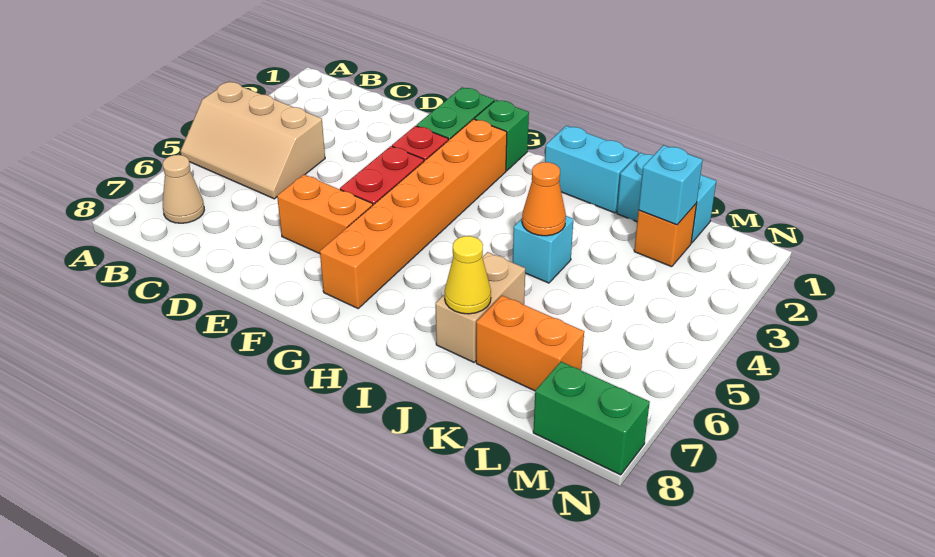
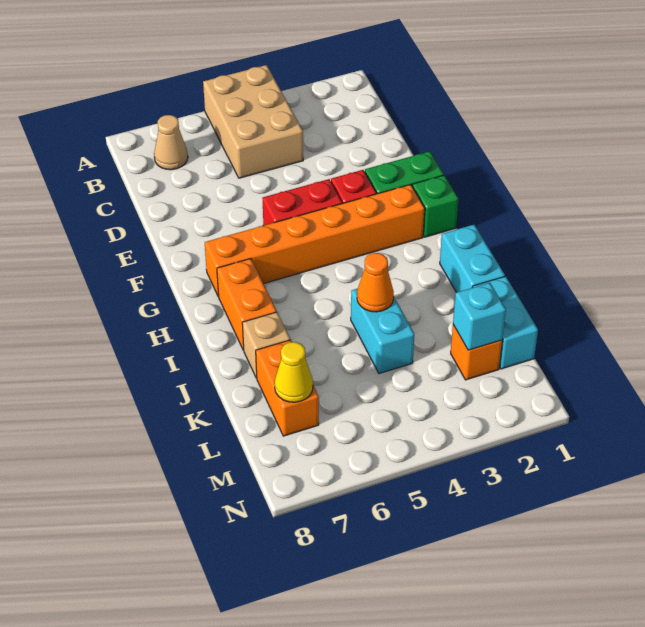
tan 2x3 slope [180,81,325,199] -> tan 2x3 brick [203,65,303,178]
orange 1x2 brick [277,175,373,254] -> orange 1x2 brick moved to [217,259,277,350]
cyan 1x1 brick [513,216,573,283] -> cyan 1x2 brick [351,289,414,374]
tan 1x2 brick [436,252,525,362] -> tan 1x1 brick [242,312,290,378]
yellow 1x1 cone [445,236,491,314] -> yellow 1x1 cone moved to [275,342,313,402]
green 1x2 brick [533,362,650,475] -> none

